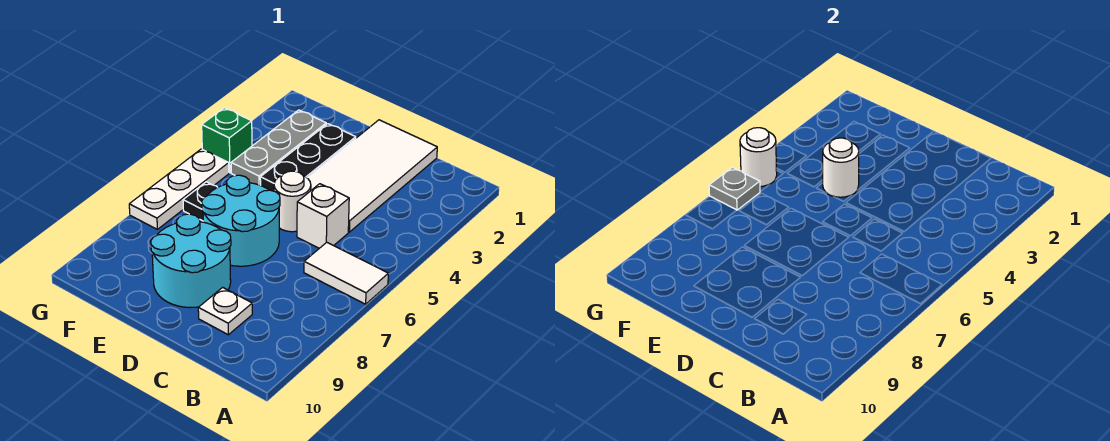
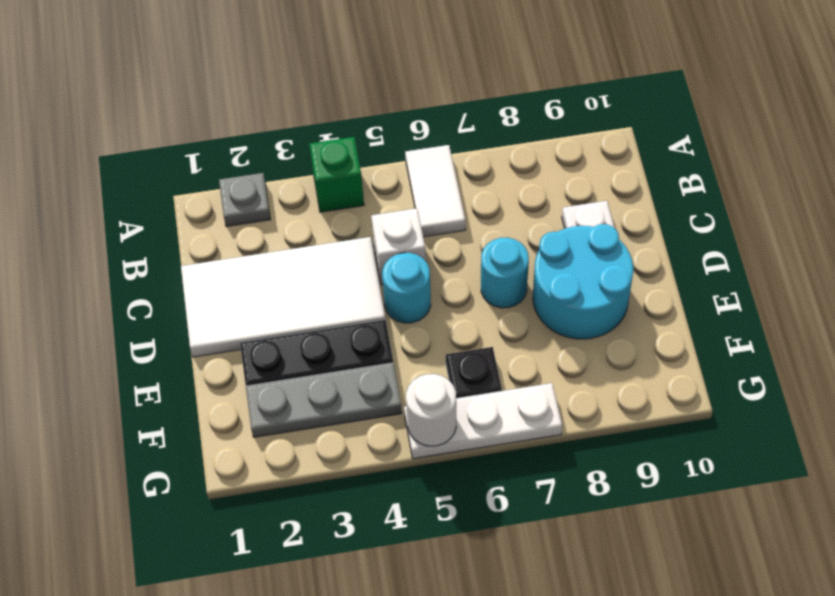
white 1x1 round brick [274,171,311,232] -> cyan 1x1 round brick [382,253,431,323]
cyan 2x2 round brick [202,175,280,266] -> cyan 1x1 round brick [481,238,529,308]
white 1x1 round brick [823,138,859,197] -> none
green 1x1 brick [202,108,252,173] -> green 1x1 brick moved to [310,137,364,212]
grey 1x1 plate [709,167,760,210] -> grey 1x1 plate moved to [219,173,271,227]

